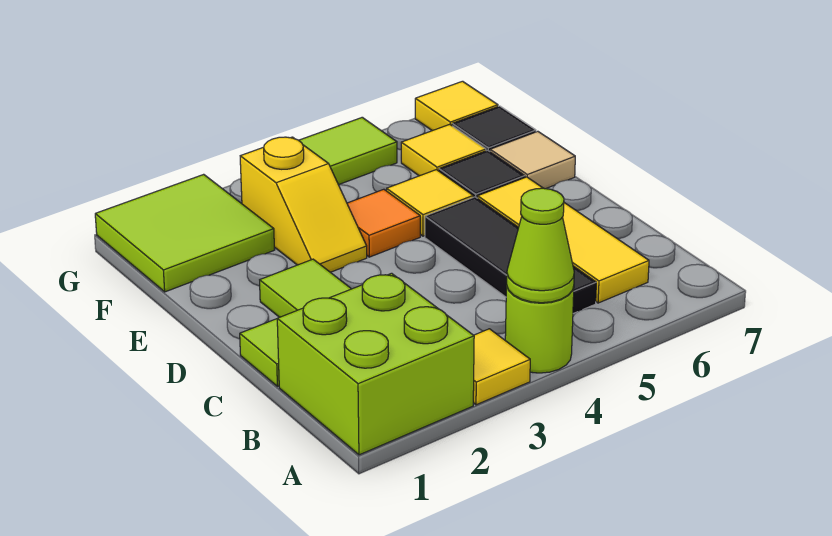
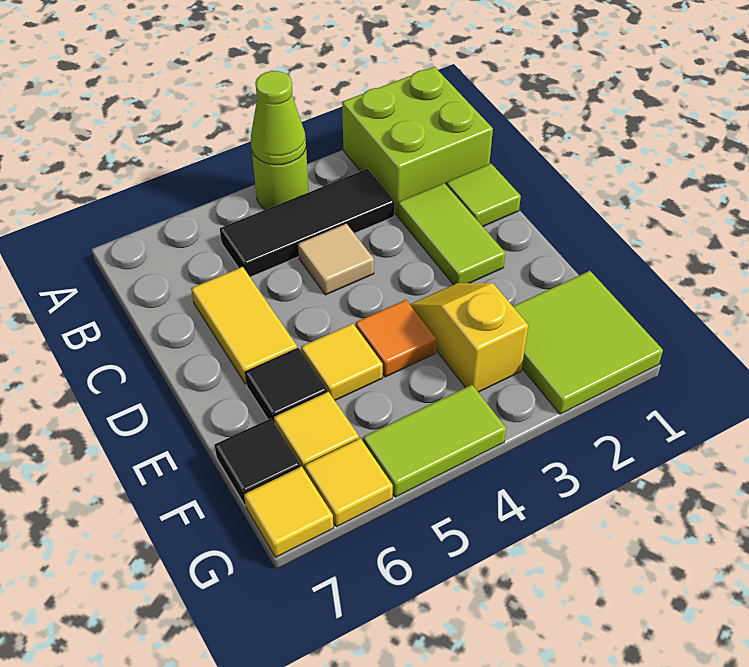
yellow 1x1 tile [473,329,530,405] -> yellow 1x1 tile moved to [305,438,393,527]
black 1x3 tile [425,197,596,313] -> black 1x3 tile turned to [220,169,395,277]
yellow 1x3 tile [478,177,649,303] -> yellow 1x2 tile [191,267,297,384]
tan 1x1 tile [490,131,575,189] -> tan 1x1 tile moved to [298,224,374,295]

